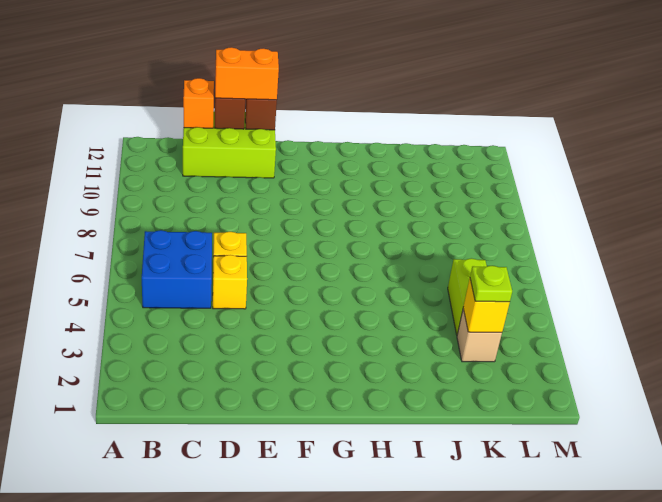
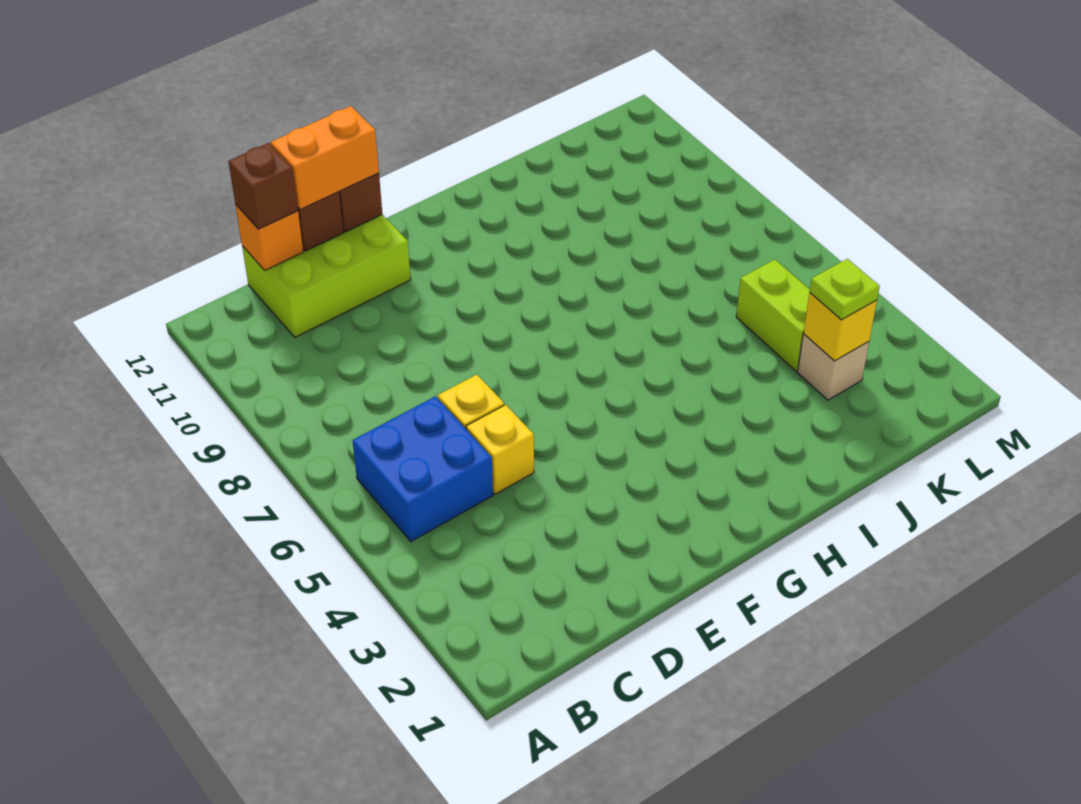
none -> brown 1x1 brick [228,143,298,229]

